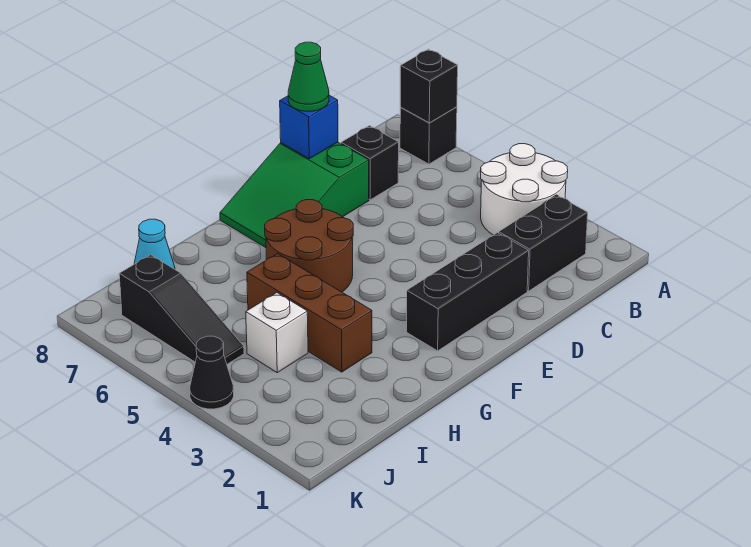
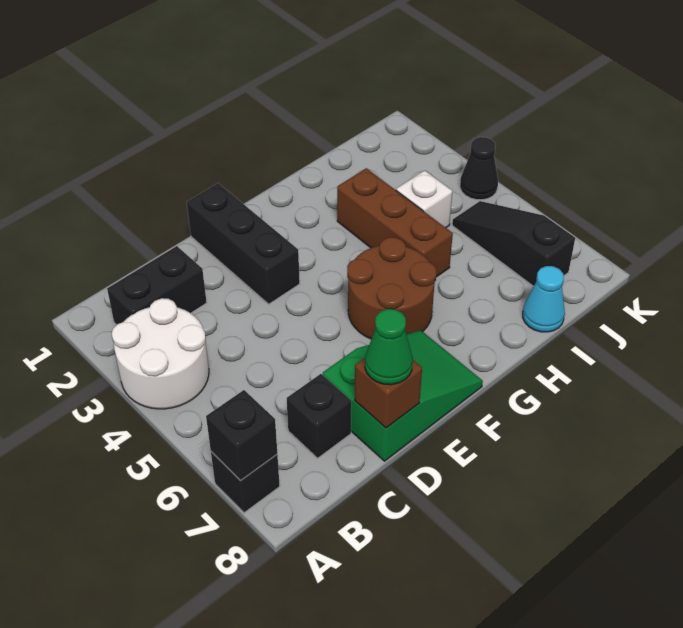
black 1x3 brick [407,233,529,351] -> black 1x3 brick turned to [187,183,300,304]
blue 1x1 brick [280,95,338,159] -> brown 1x1 brick [355,358,422,428]

